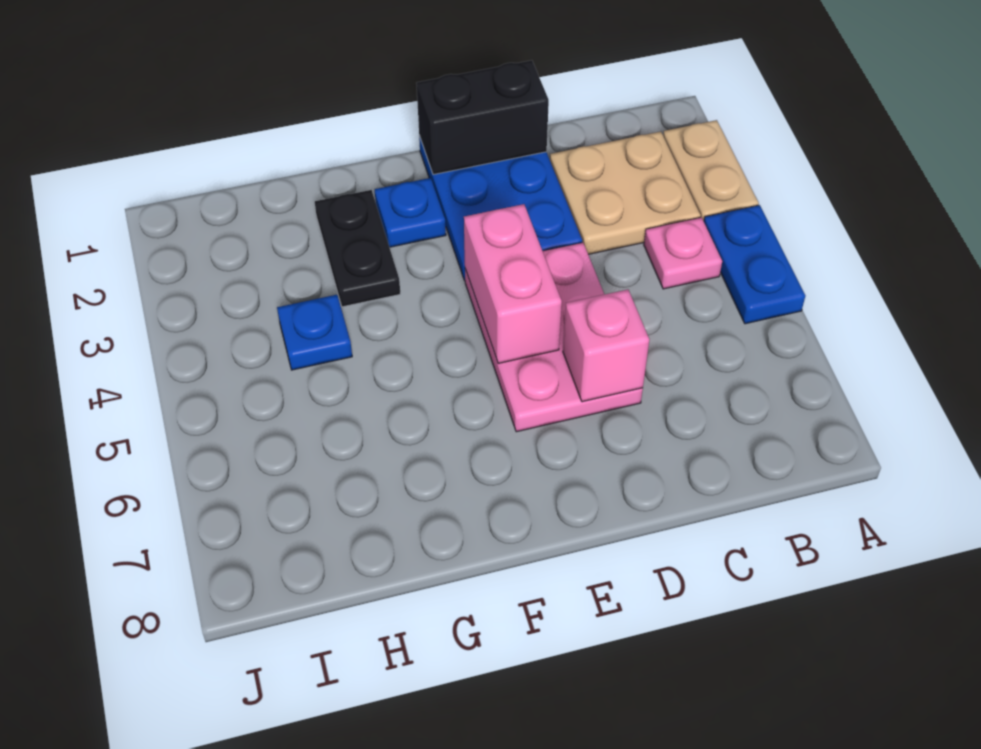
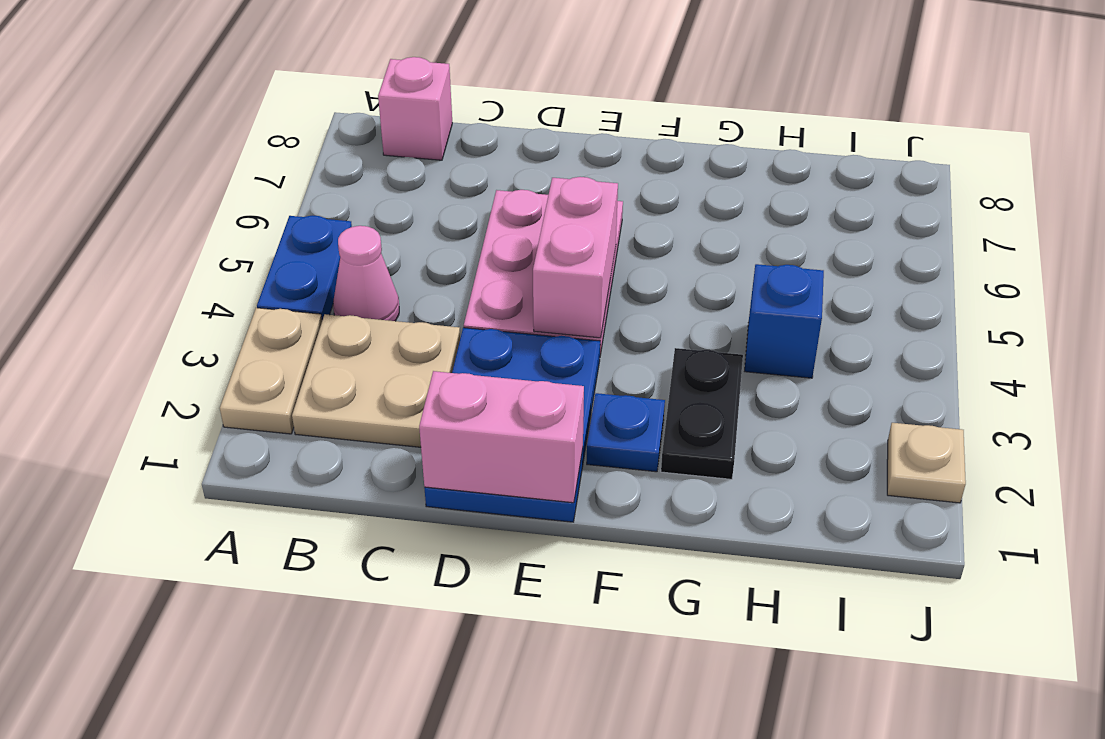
pink 1x1 plate [644,217,722,289] -> pink 1x1 cone [333,226,399,321]
black 1x2 brick [417,60,549,175] -> pink 1x2 brick [419,371,584,503]
pink 1x1 brick [563,289,649,402] -> pink 1x1 brick moved to [378,57,452,160]
blue 1x1 plate [277,295,352,370] -> blue 1x1 brick [745,264,824,378]
none -> tan 1x1 plate [887,423,966,503]

